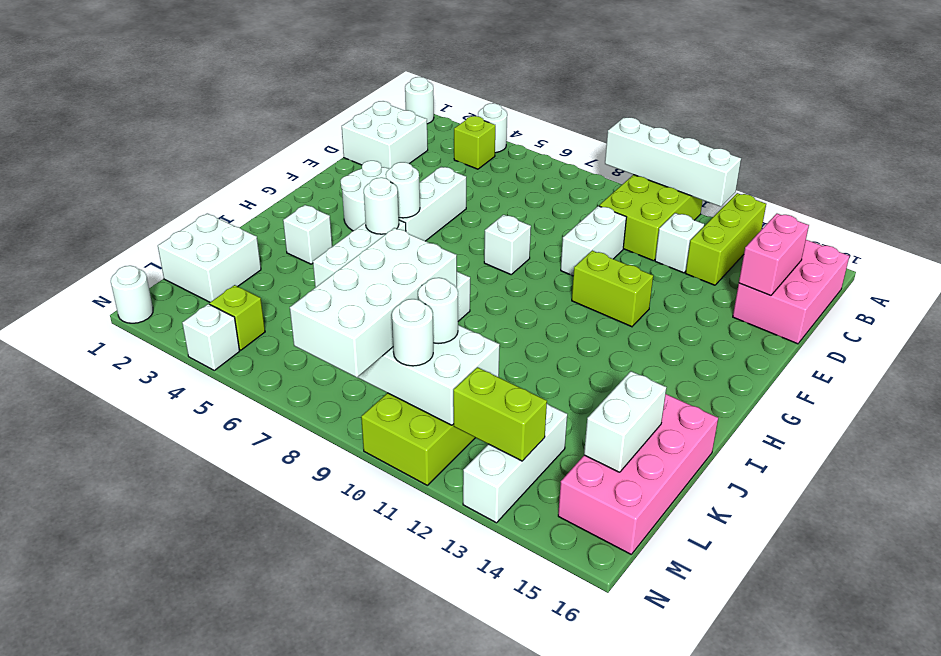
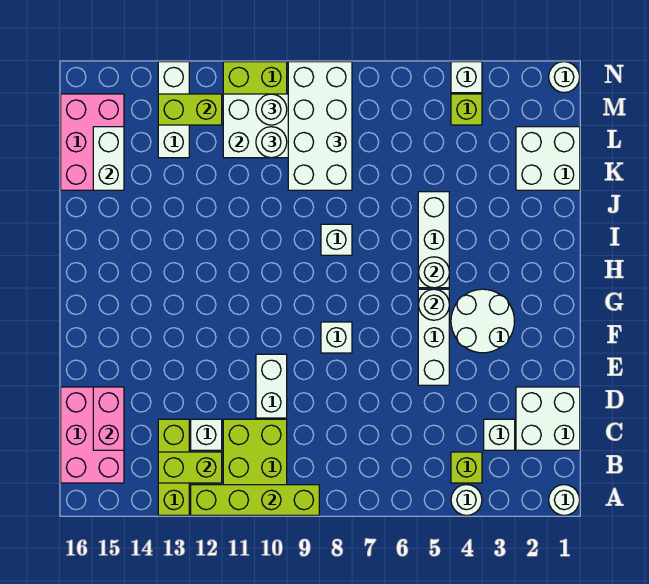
white 1x4 brick [605,117,741,207] -> lime 1x4 brick [191,485,319,515]
lime 1x2 brick [572,251,653,327] -> lime 1x2 brick moved to [158,452,222,483]
white 1x1 brick [283,205,332,264] -> white 1x1 brick moved to [484,419,515,450]
pink 2x4 brick [558,394,718,554] -> pink 2x3 brick [61,94,124,190]

